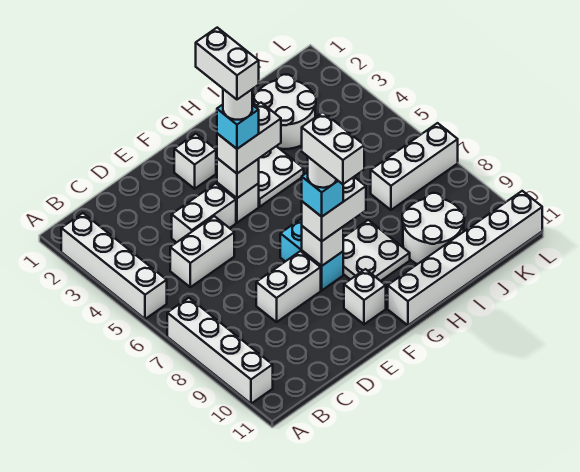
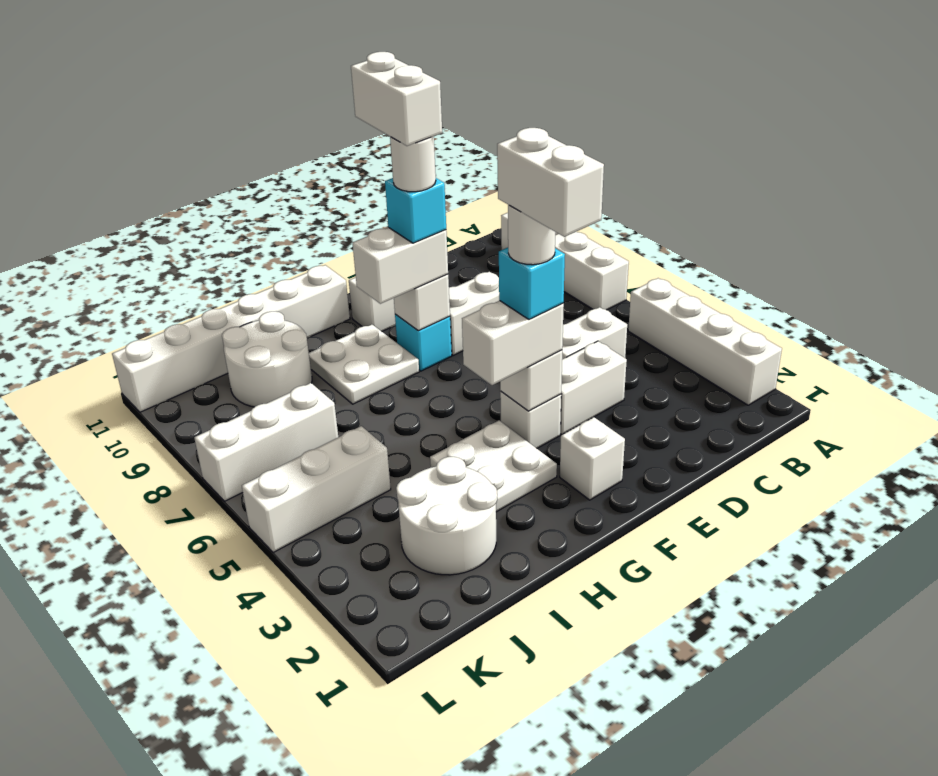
cyan 1x2 brick [280,218,343,290] -> cyan 1x1 brick [395,314,452,371]
none -> white 1x3 brick [242,426,391,553]

